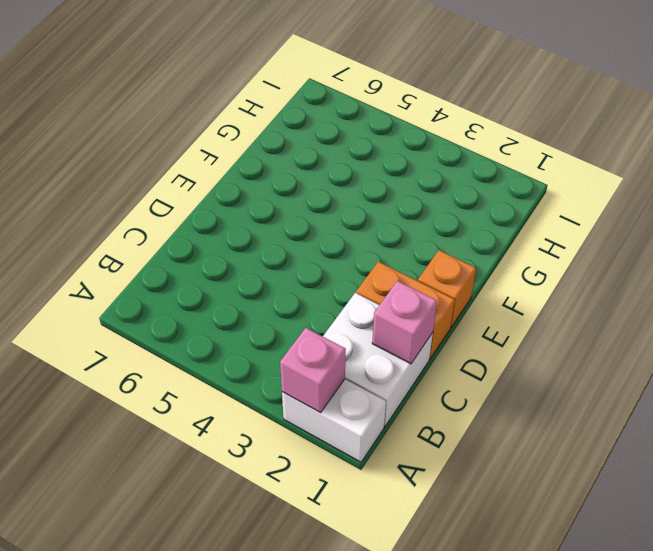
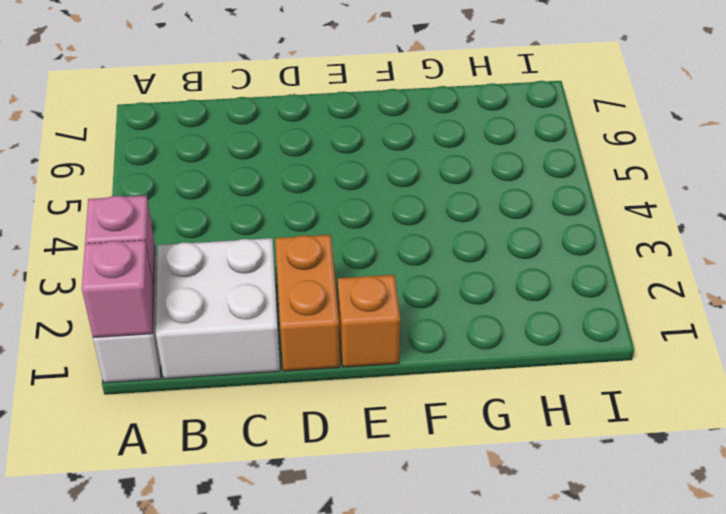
pink 1x1 brick [372,281,437,364] -> pink 1x1 brick moved to [82,240,154,337]

